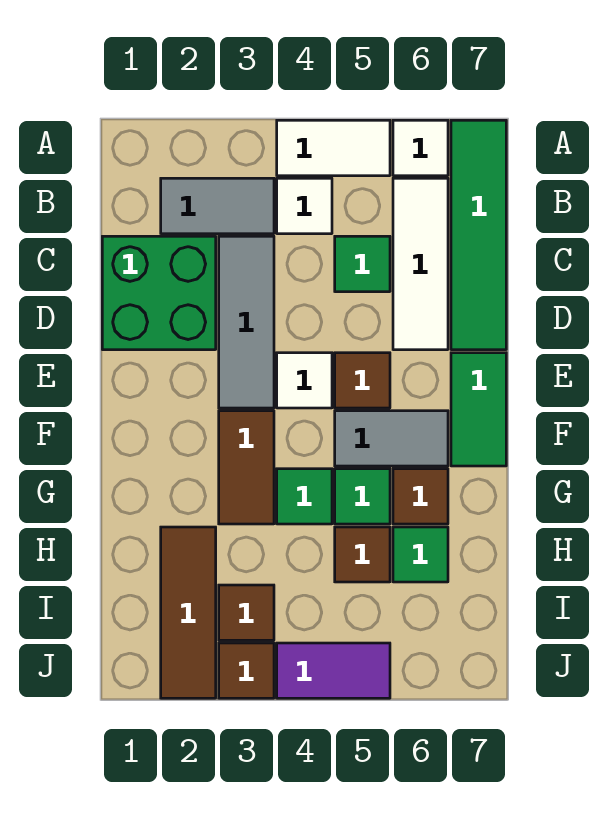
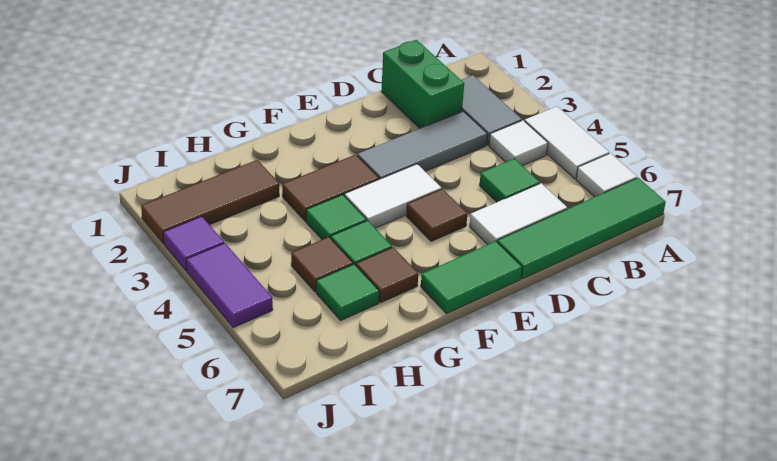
white 1x3 tile [393,178,448,350] -> white 1x2 tile [469,183,567,245]
green 2x2 brick [102,236,216,350] -> green 1x2 brick [381,40,464,128]
white 1x1 tile [277,353,332,408] -> white 1x2 tile [345,164,441,228]
grey 1x2 tile [335,411,448,466] -> none
brown 1x1 tile [219,585,274,640] -> none
brown 1x1 tile [219,643,274,698] -> purple 1x1 tile [163,216,224,271]

